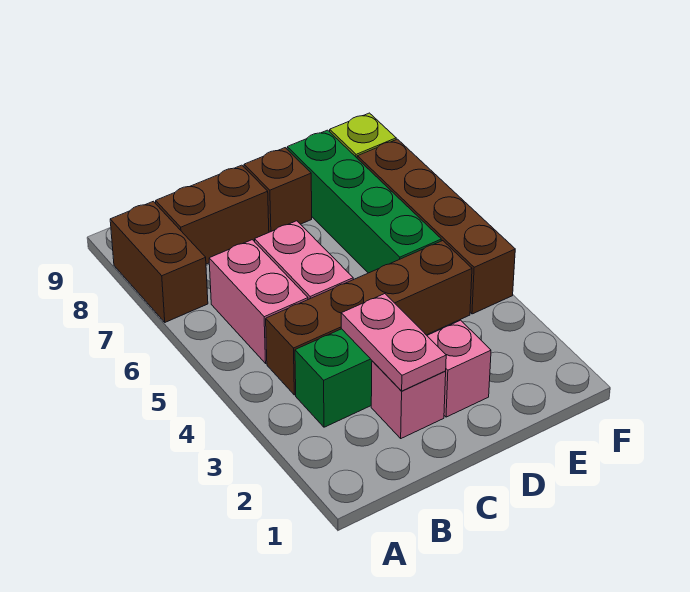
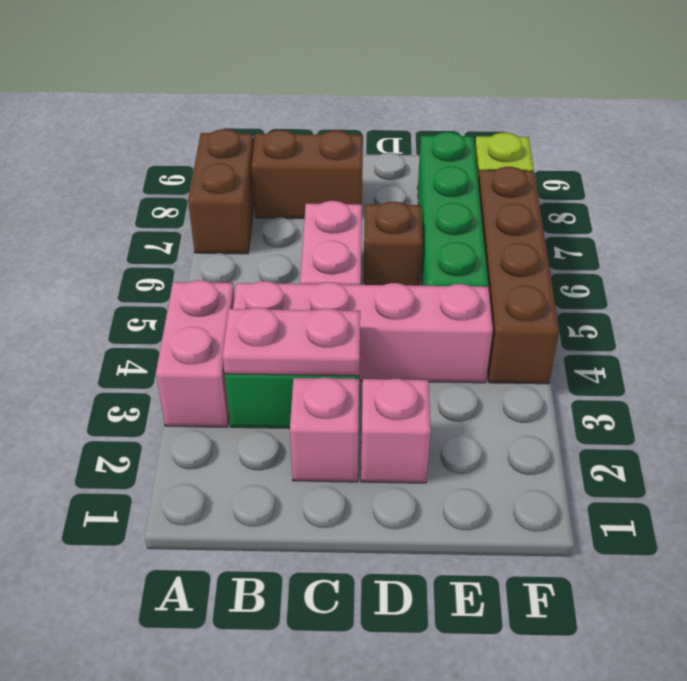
brown 1x4 brick [266,241,472,395] -> pink 1x4 brick [233,281,493,383]
pink 1x2 brick [209,240,308,363] -> pink 1x2 brick moved to [156,280,235,427]
pink 1x2 plate [341,294,446,391] -> pink 1x2 plate turned to [223,307,360,376]
brown 1x1 brick [244,148,312,232] -> brown 1x1 brick moved to [364,202,423,286]

